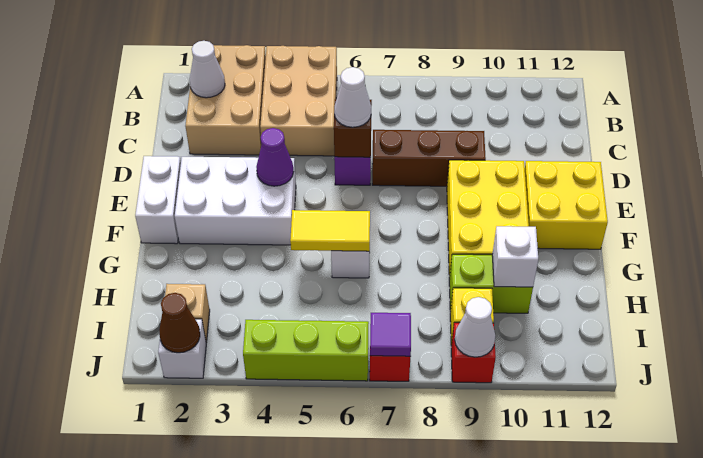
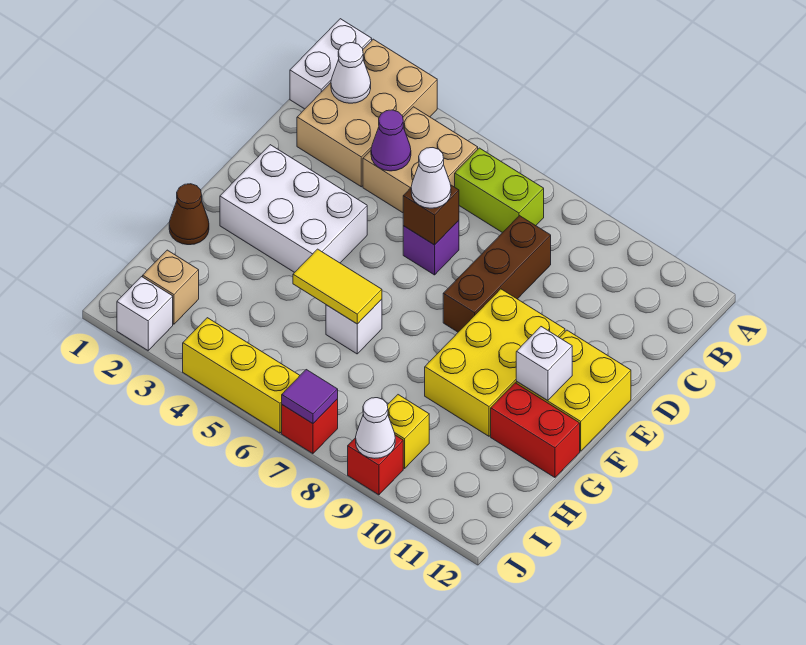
tan 2x3 brick [260,46,337,156] -> tan 2x2 brick [363,107,478,213]
brown 1x3 brick [372,130,486,186] -> brown 1x3 brick turned to [443,216,551,332]
white 1x2 brick [135,156,181,244] -> white 1x2 brick moved to [290,19,372,109]
purple 1x1 cone [256,128,294,186] -> purple 1x1 cone moved to [371,110,411,171]
none -> red 1x2 brick [491,383,580,477]
lime 1x2 brick [449,254,533,313] -> lime 1x2 brick moved to [455,148,544,233]
white 1x1 brick [492,226,538,287] -> white 1x1 brick moved to [516,327,572,401]
brown 1x1 cone [159,293,200,353] -> brown 1x1 cone moved to [169,184,209,245]
lime 1x3 brick [243,320,369,381] -> yellow 1x3 brick [183,318,300,433]

